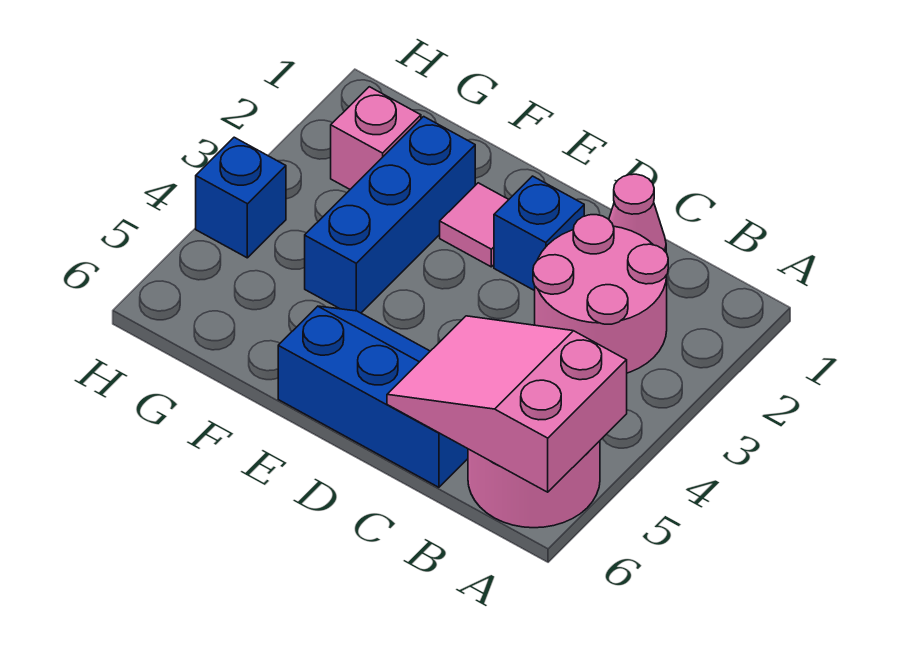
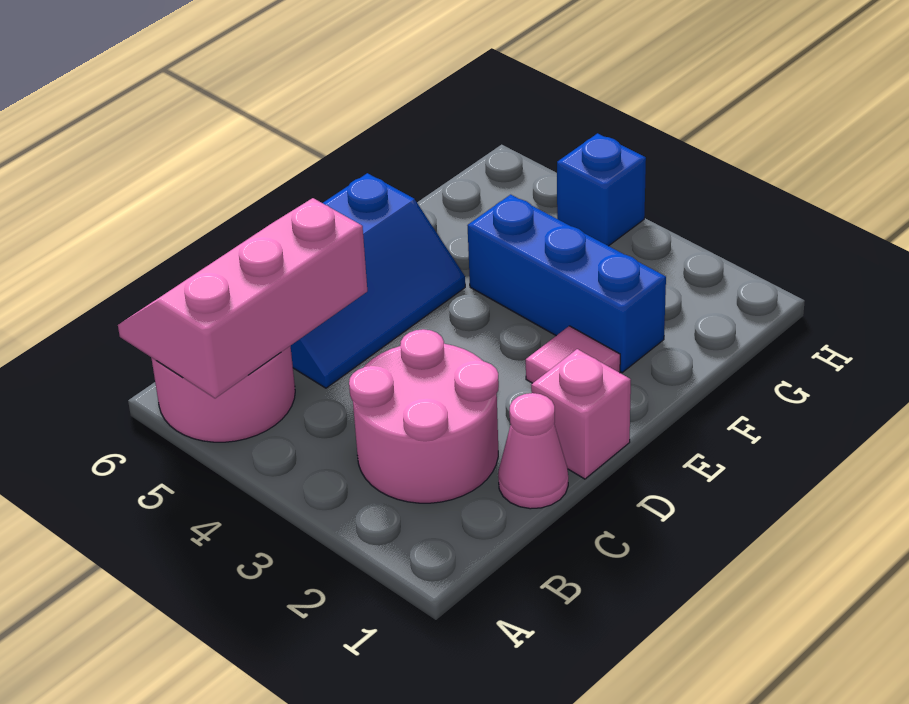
pink 2x3 slope [387,316,627,492] -> pink 2x3 slope turned to [118,198,367,398]
blue 1x1 brick [494,176,584,291] -> none
pink 1x1 brick [331,87,421,189] -> pink 1x1 brick moved to [531,349,631,479]

